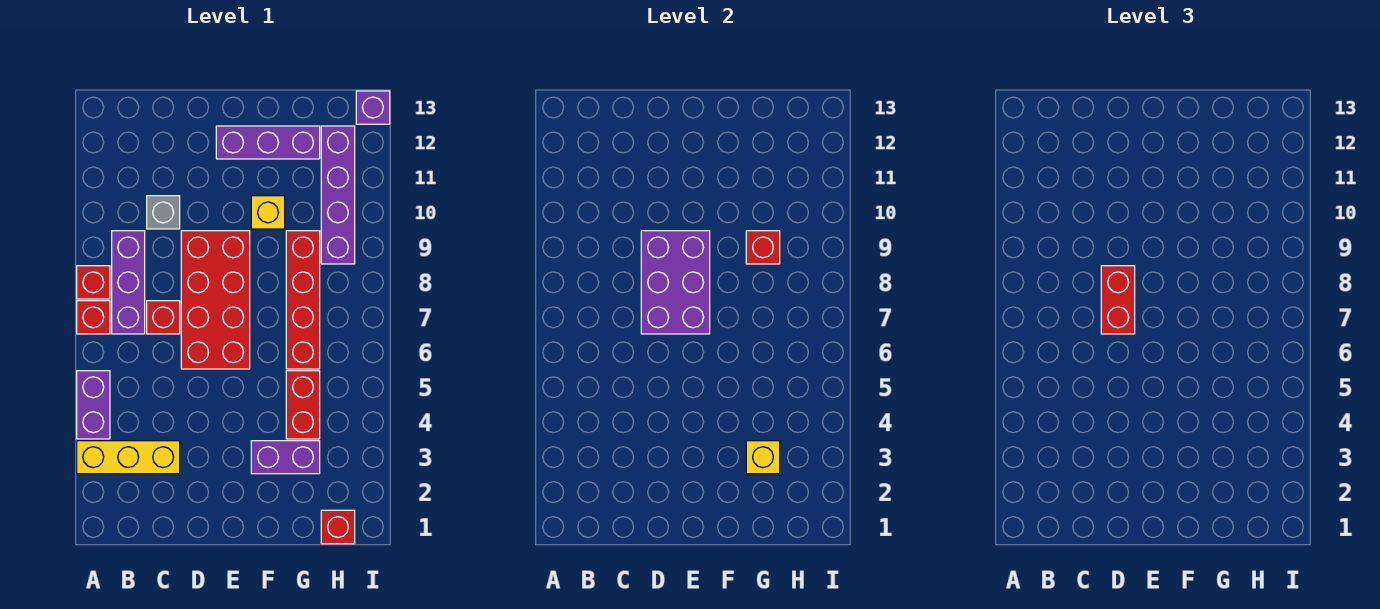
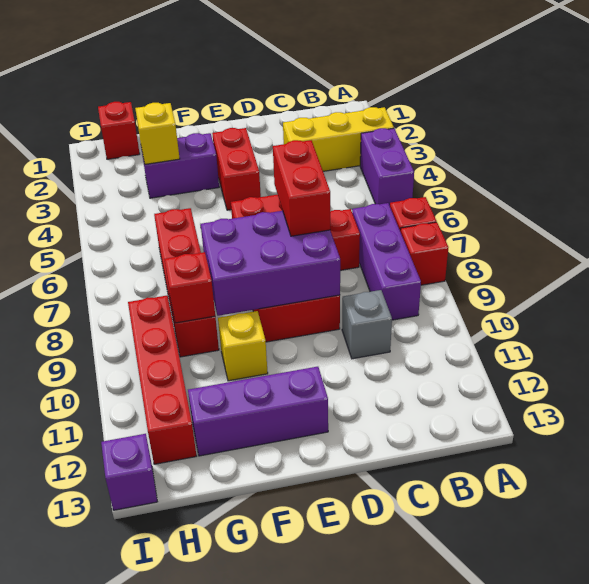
purple 2x3 brick [641,231,710,334] -> purple 2x3 brick turned to [201,210,340,316]
red 1x2 brick [286,371,320,439] -> red 1x2 brick moved to [212,128,261,210]
purple 1x4 brick [321,126,355,264] -> red 1x4 brick [128,296,196,464]

